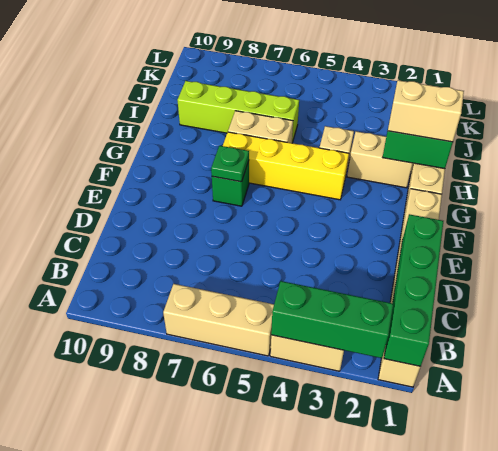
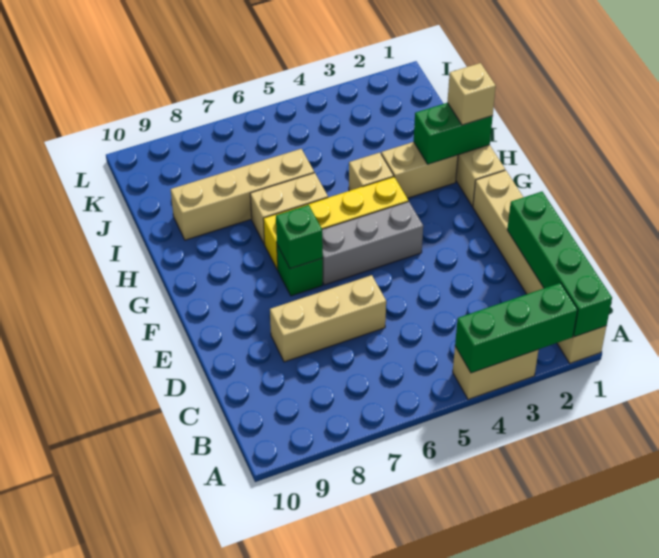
tan 1x3 brick [163,284,274,356] -> tan 1x3 brick moved to [270,275,386,362]
none -> grey 1x3 brick [322,201,423,285]
green 1x1 plate [211,146,249,182] -> green 1x1 brick [276,205,323,269]
tan 1x2 brick [388,80,464,142] -> tan 1x1 brick [447,63,496,125]
lime 1x4 brick [178,81,299,143] -> tan 1x4 brick [171,149,314,240]

